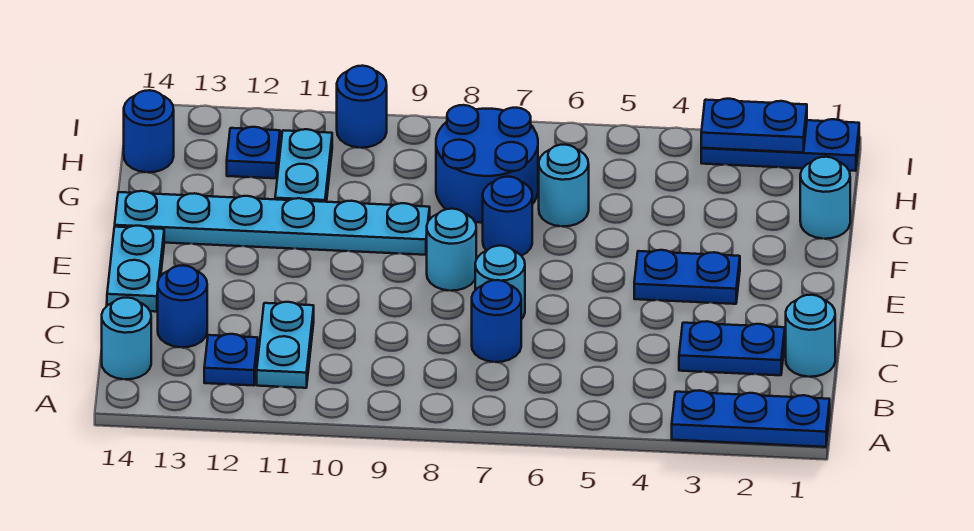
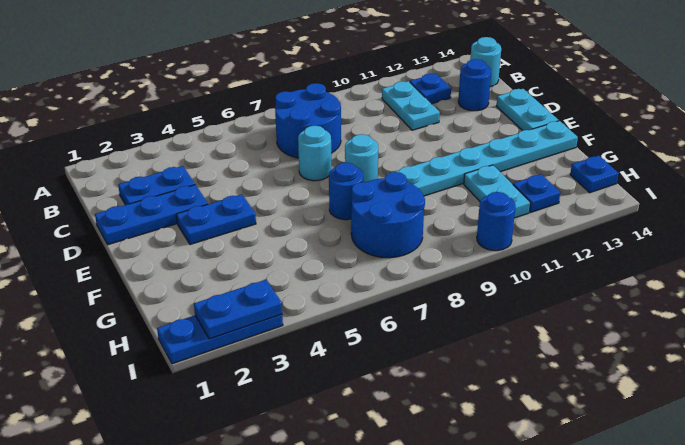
blue 1x3 plate [672,390,830,447] -> blue 1x3 plate moved to [95,185,208,245]
cyan 1x1 round brick [786,295,835,377] -> none
blue 1x1 round brick [472,280,521,362] -> blue 2x2 round brick [275,83,341,158]
cyan 1x1 round brick [800,157,850,239] -> none
cyan 1x1 round brick [539,145,589,226] -> none
blue 1x1 round brick [124,90,174,172] -> blue 1x1 plate [570,156,619,193]

